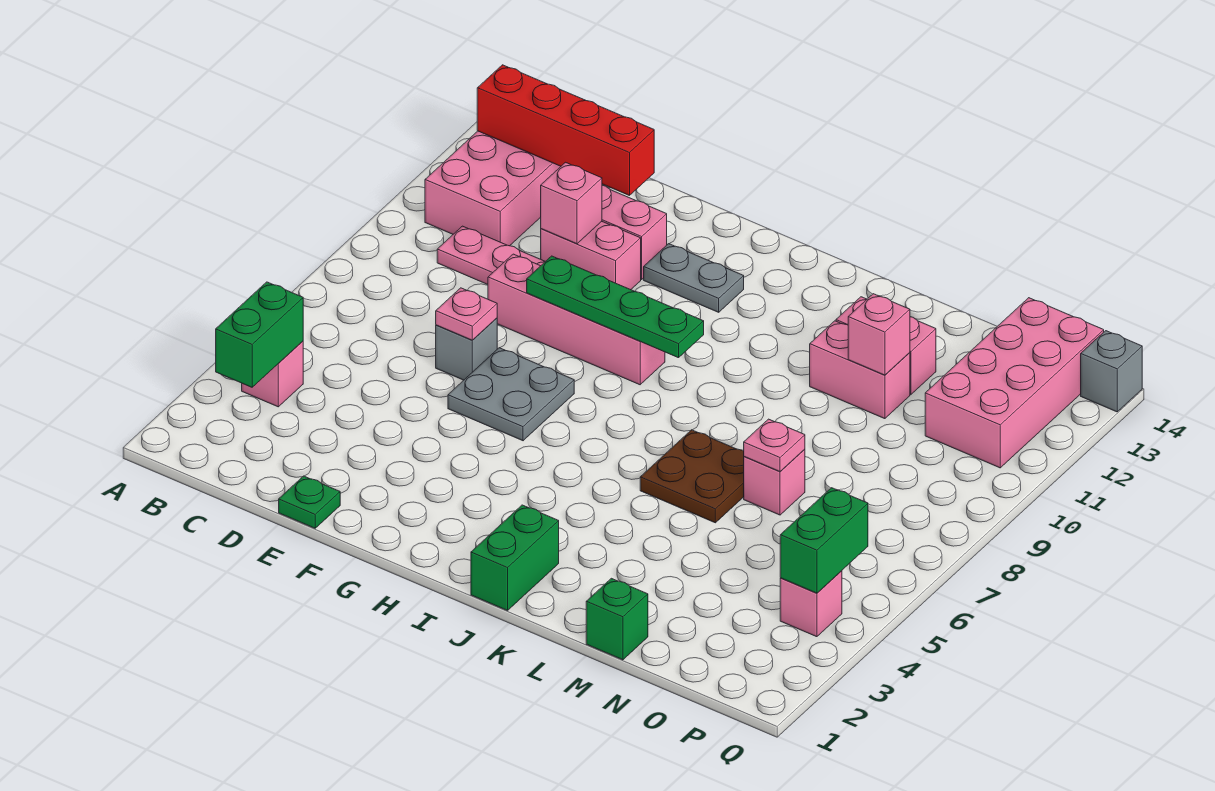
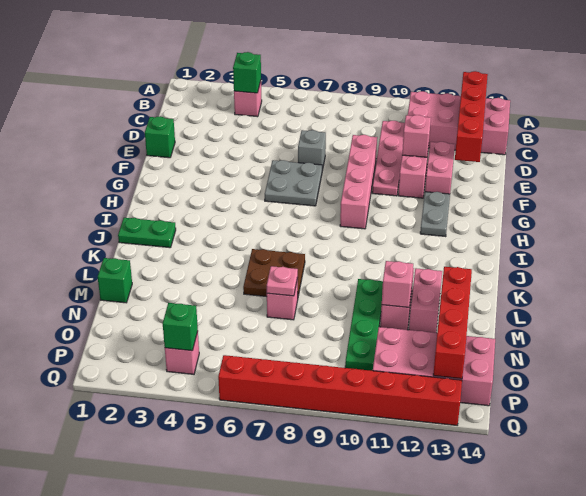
green 1x2 brick [216,282,303,387] -> green 1x1 brick [233,52,261,93]
green 1x1 plate [279,476,340,528] -> green 1x1 brick [145,116,175,158]
pink 1x1 plate [436,288,497,340] -> none
green 1x4 plate [527,256,704,358] -> green 1x4 plate moved to [345,279,383,371]
green 1x2 brick [471,505,559,611] -> green 1x2 plate [118,218,176,248]
none -> red 1x4 brick [433,267,472,379]
green 1x2 brick [780,488,868,593] -> green 1x1 brick [163,303,198,351]
none -> red 1x8 brick [218,355,462,425]
grey 1x1 brick [1081,331,1142,412] -> none

